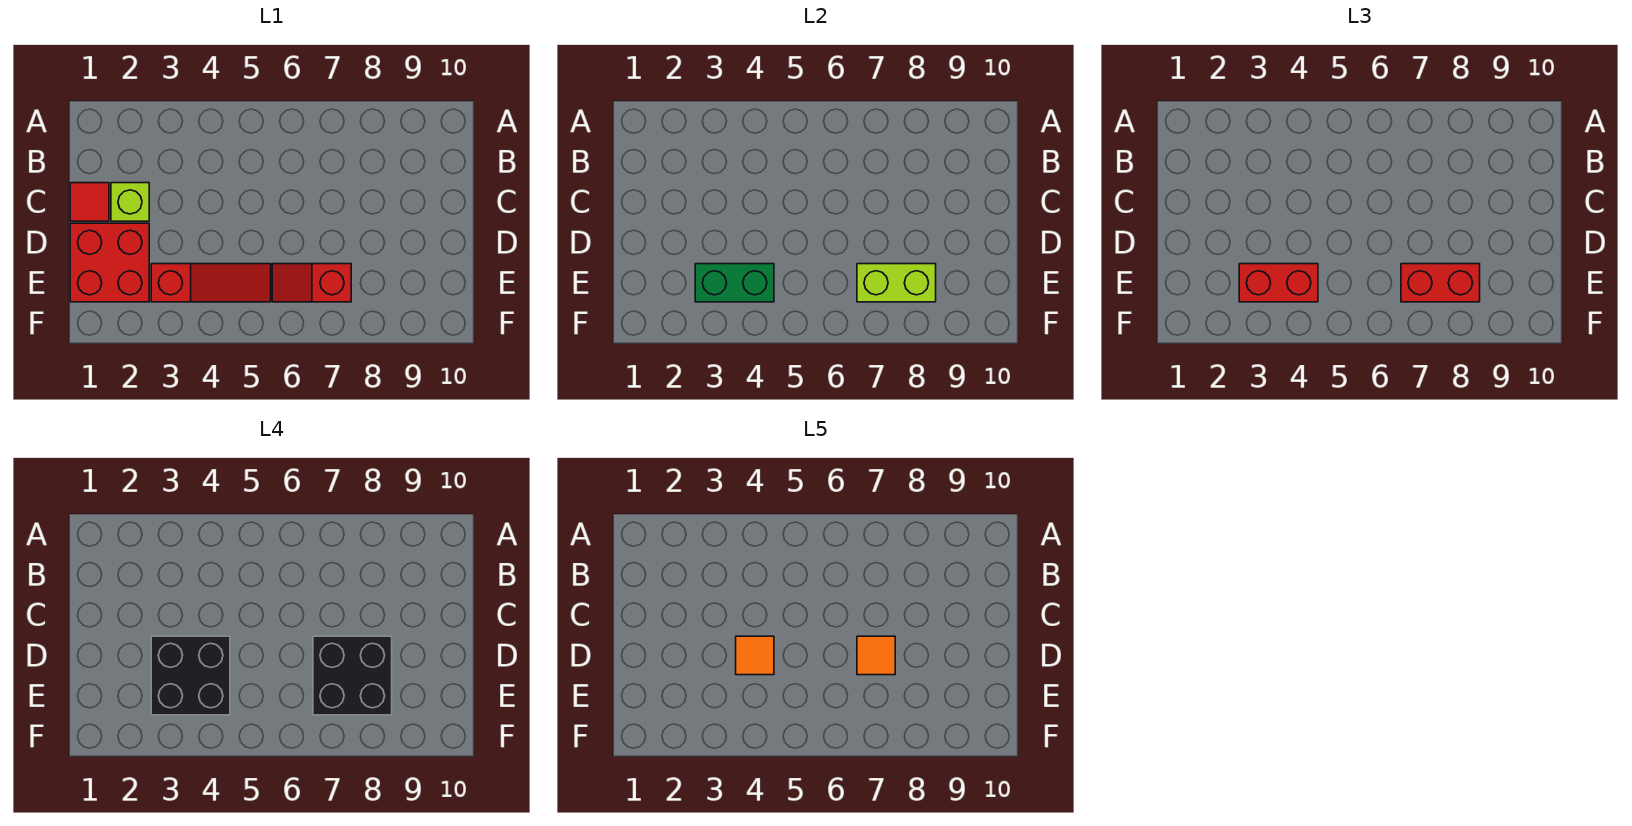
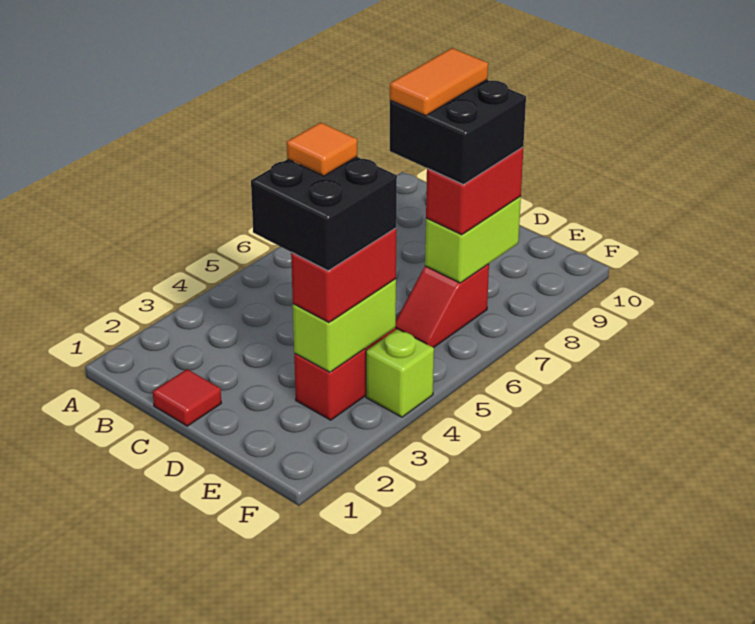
lime 1x1 brick [111,183,149,221] -> lime 1x1 brick moved to [366,329,434,417]
red 2x2 brick [70,223,149,302] -> none
orange 1x1 tile [857,636,895,675] -> orange 1x2 tile [390,48,488,116]
green 1x2 brick [695,264,774,302] -> lime 1x2 brick [293,279,396,372]

